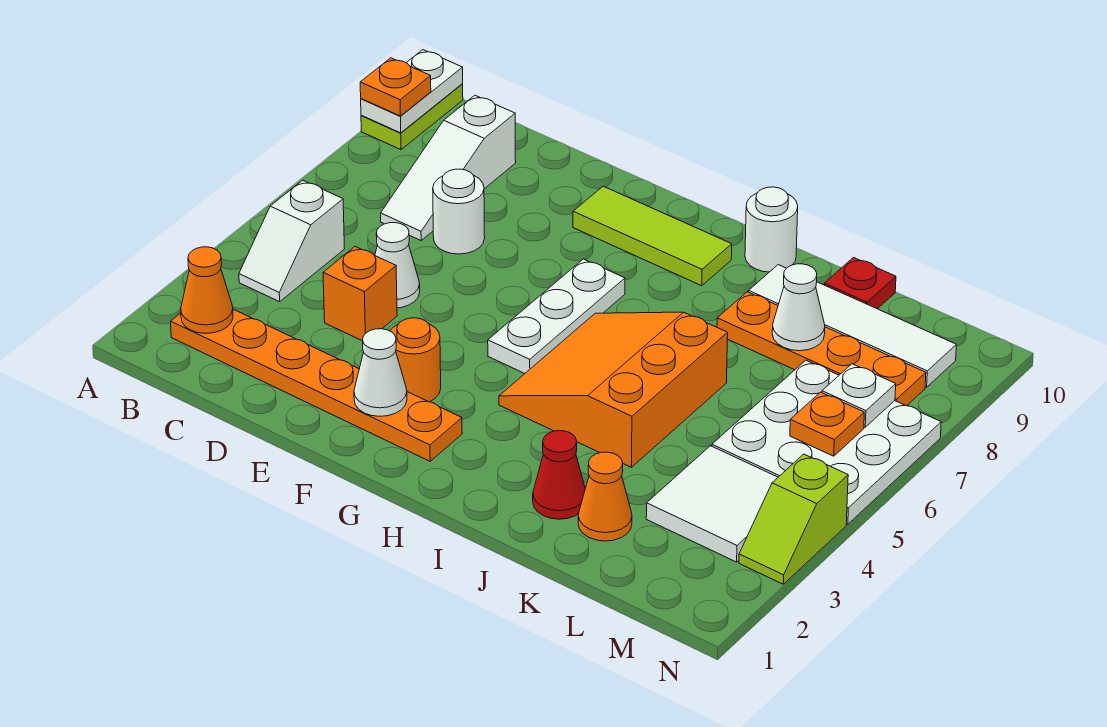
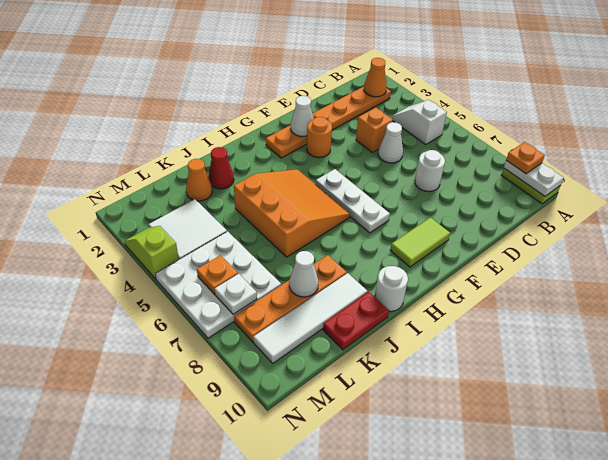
white 1x3 slope [381,95,516,240] -> none
lime 1x3 tile [573,186,732,286] -> lime 1x2 tile [390,217,450,267]
red 1x1 plate [824,258,896,309] -> red 1x2 plate [323,292,389,350]

